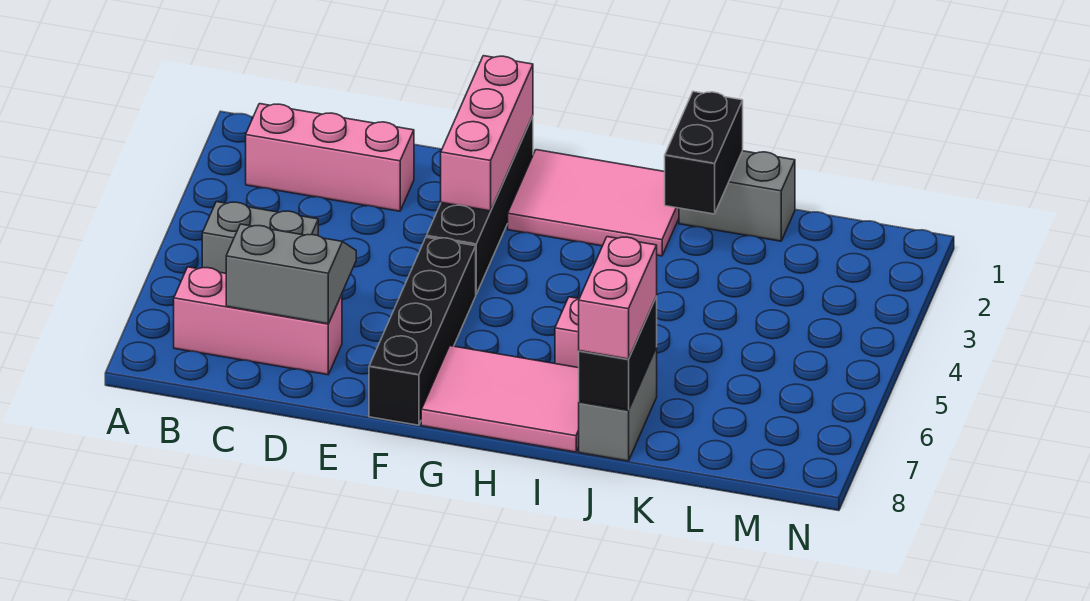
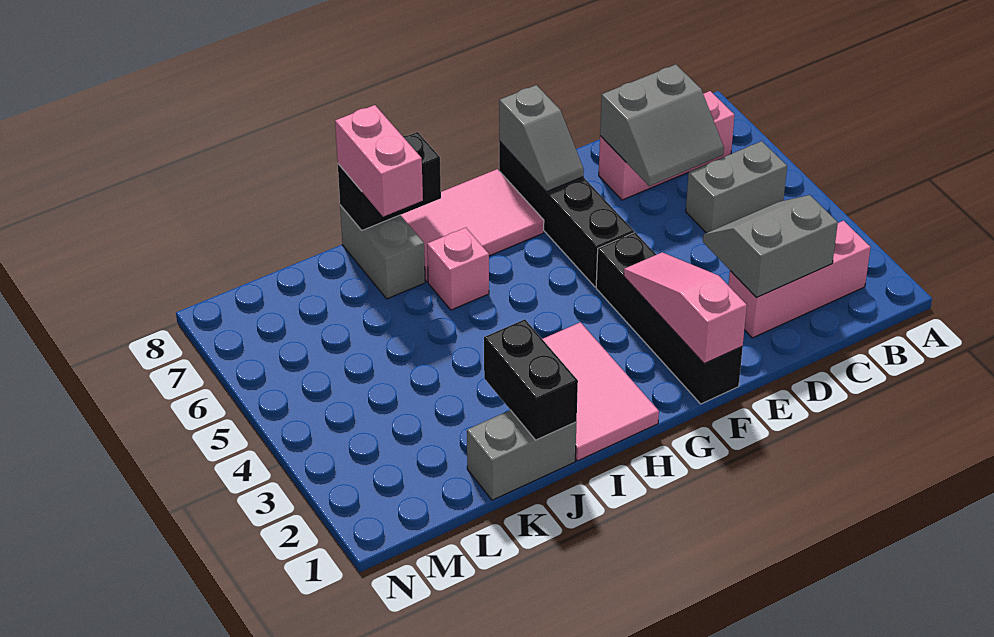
none -> grey 2x2 slope [703,195,838,297]
pink 1x3 brick [441,56,533,211] -> pink 1x3 slope [624,252,747,364]
none -> grey 1x2 slope [499,85,584,192]
pink 2x3 tile [508,150,679,256] -> pink 2x3 tile turned to [543,322,659,461]
black 1x2 brick [579,296,657,410] -> black 1x2 brick turned to [338,132,441,230]

